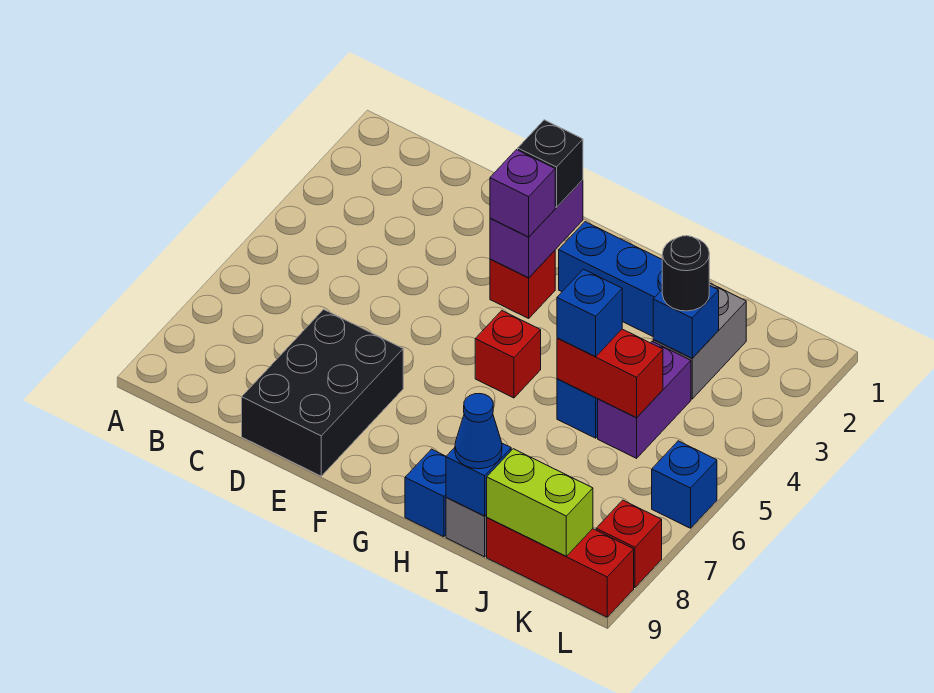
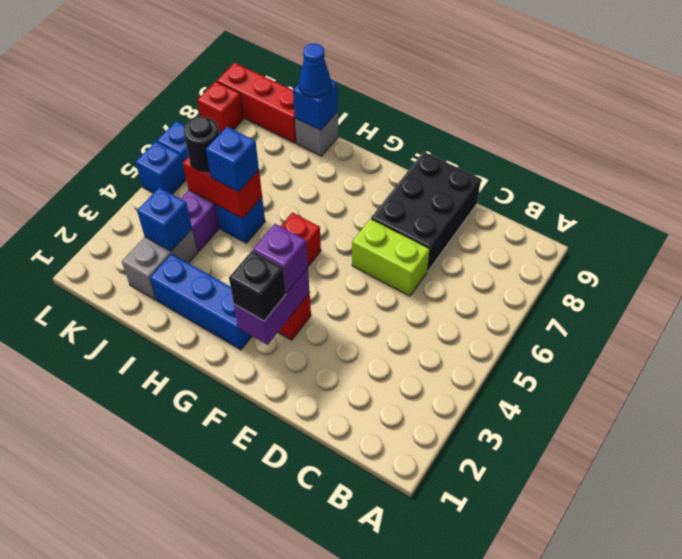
blue 1x1 brick [405,449,446,537] -> blue 1x1 brick moved to [136,142,186,194]
black 1x1 round brick [662,236,709,311] -> black 1x1 round brick moved to [183,116,219,172]
lime 1x2 brick [486,449,593,556] -> lime 1x2 brick moved to [352,219,430,296]

